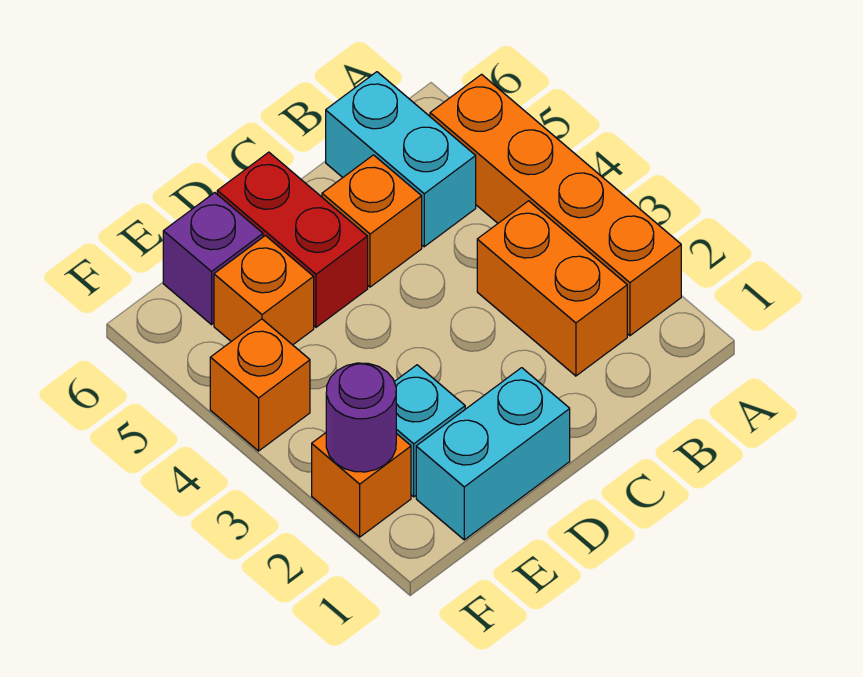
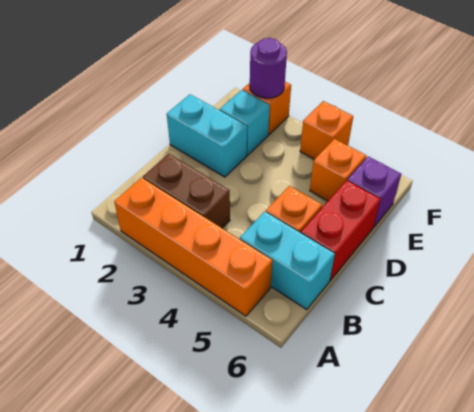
orange 1x2 brick [477,201,627,376] -> brown 1x2 brick [143,154,230,228]
cyan 1x2 brick [416,368,570,540] -> cyan 1x2 brick turned to [167,95,247,177]
red 1x2 brick [217,152,368,327] -> red 1x2 brick turned to [301,180,381,280]

